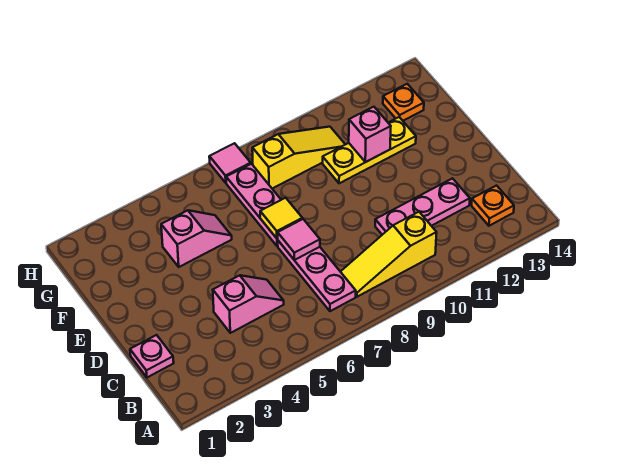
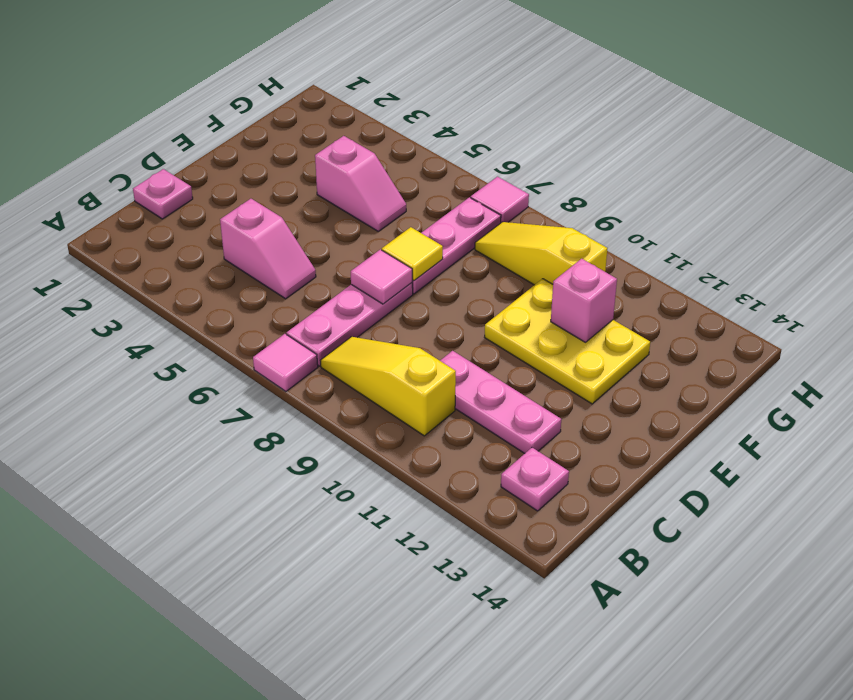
none -> pink 1x1 tile [253,334,318,391]
orange 1x1 plate [472,186,514,226] -> pink 1x1 plate [501,448,569,511]
yellow 1x3 plate [323,117,416,183] -> yellow 2x3 plate [485,279,650,404]
yellow 1x3 slope [252,127,345,189] -> yellow 1x3 slope turned to [475,222,607,285]
orange 1x1 plate [383,84,424,121] -> none

